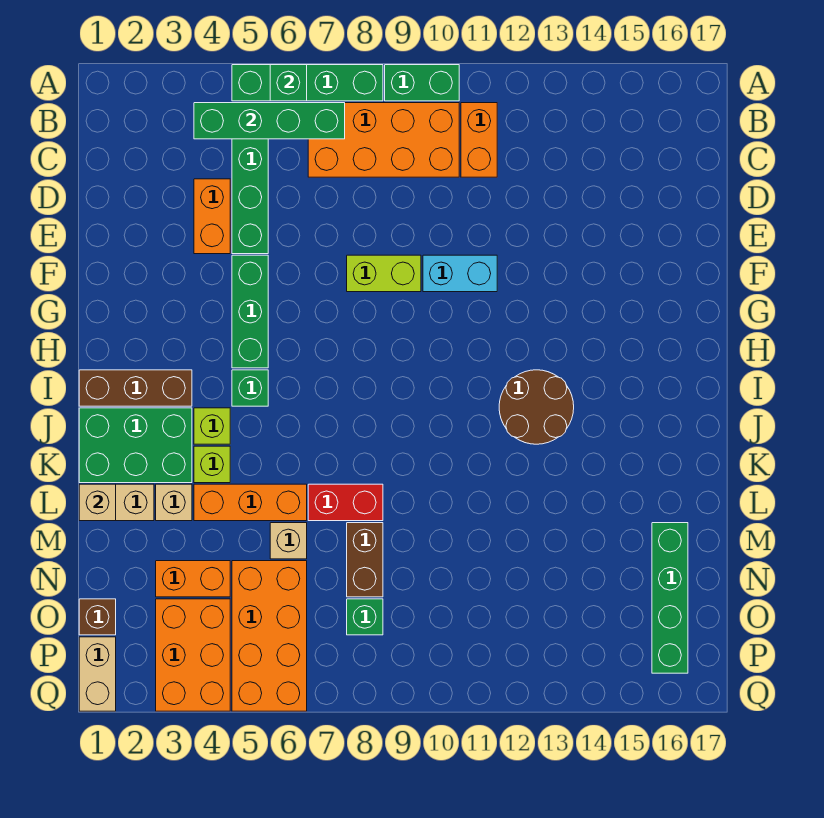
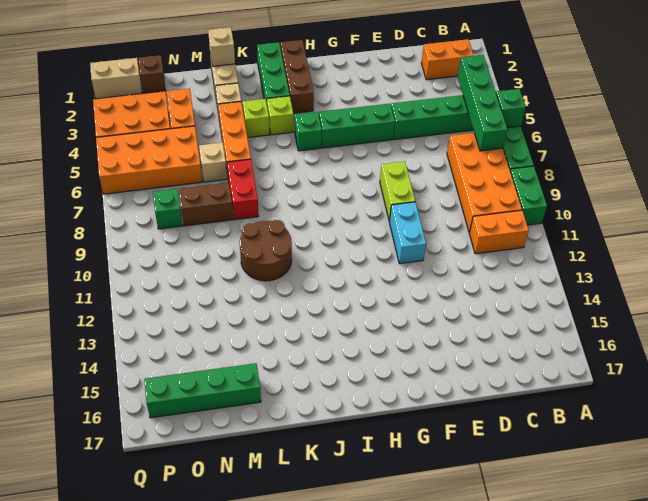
orange 1x2 brick [194,179,230,254] -> orange 1x2 brick moved to [421,39,474,80]
brown 2x2 round brick [499,370,574,444] -> brown 2x2 round brick moved to [240,220,292,281]
green 2x3 brick [79,408,192,483] -> green 1x3 brick [257,42,290,103]

